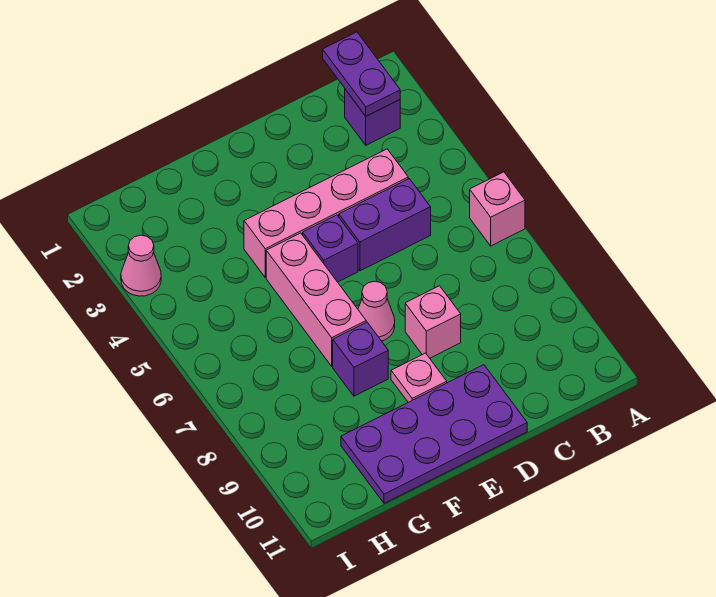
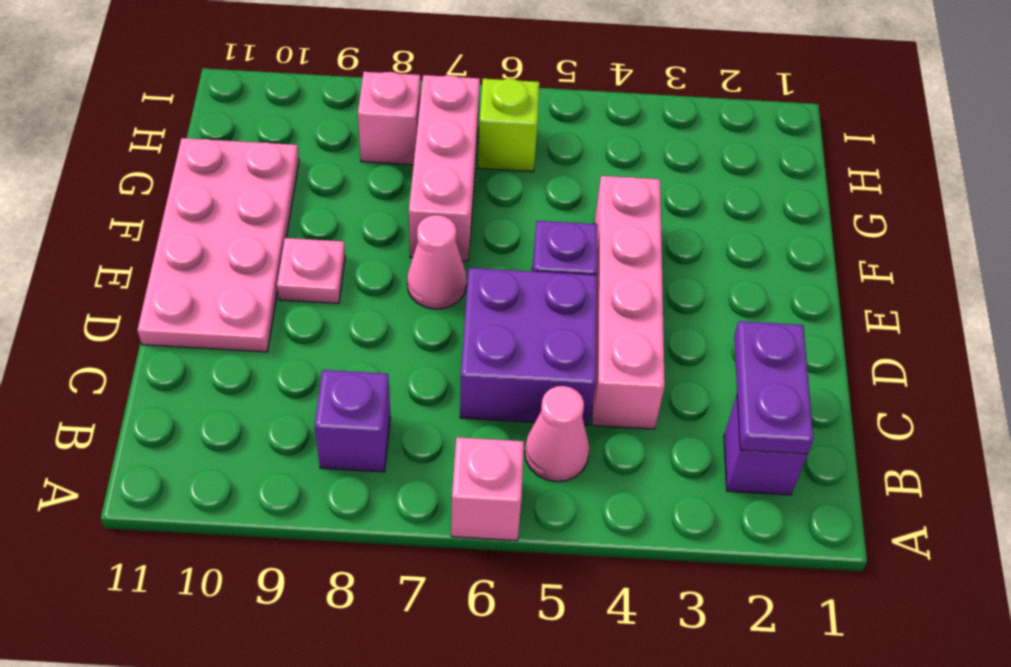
purple 1x2 plate [323,32,400,116] -> purple 1x2 plate turned to [734,321,814,454]
purple 1x2 brick [339,179,431,271] -> purple 2x2 brick [460,268,597,425]
pink 1x1 brick [405,286,461,358] -> pink 1x1 brick moved to [358,72,421,165]
purple 2x4 plate [341,365,527,503] -> pink 2x4 plate [137,138,299,352]
pink 1x3 brick [266,233,366,366] -> pink 1x3 brick turned to [409,75,480,261]
purple 1x1 brick [333,322,388,396] -> purple 1x1 brick moved to [315,370,390,472]
none -> lime 1x1 brick [478,79,539,172]
pink 1x1 cone [121,235,161,296] -> pink 1x1 cone moved to [525,386,590,482]

